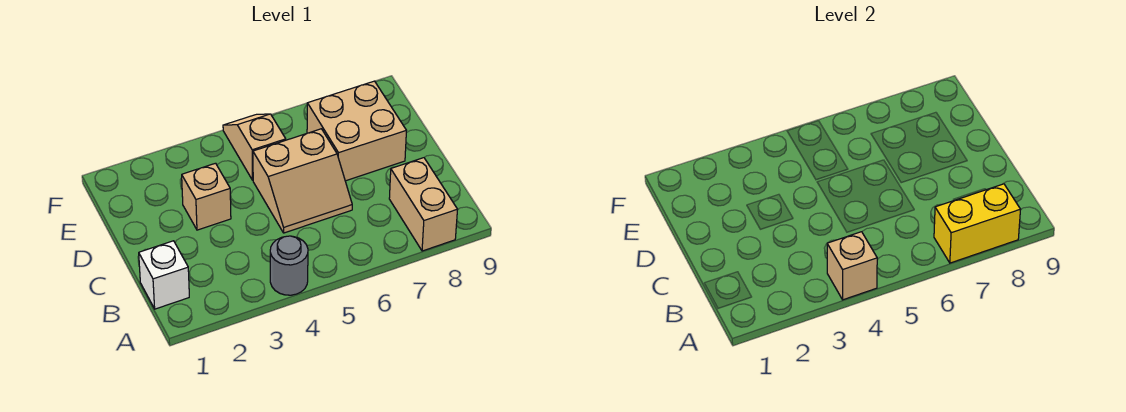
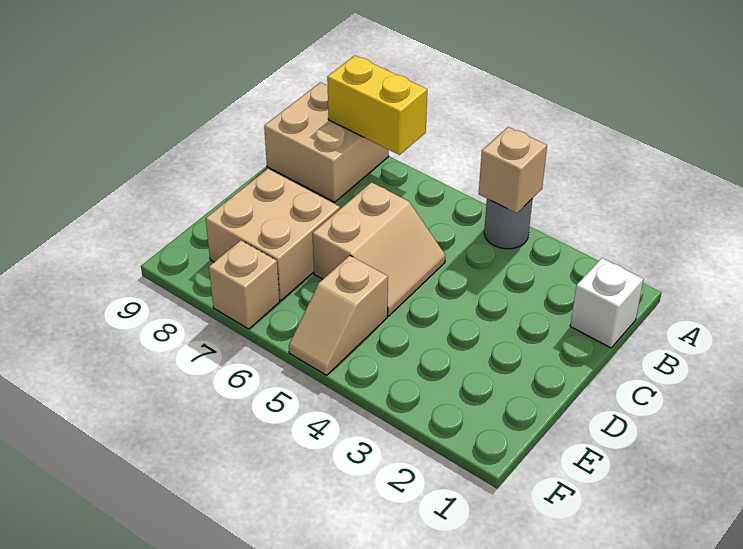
tan 1x2 brick [389,158,458,251] -> tan 2x2 brick [264,82,389,202]
tan 2x2 slope [253,129,352,233] -> tan 2x2 slope turned to [312,182,445,316]
tan 1x1 brick [182,163,231,230] -> tan 1x1 brick moved to [209,240,280,329]

